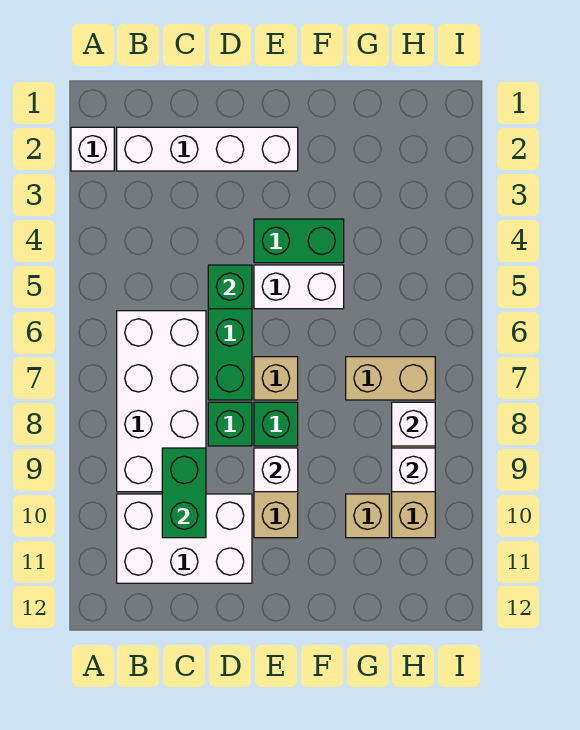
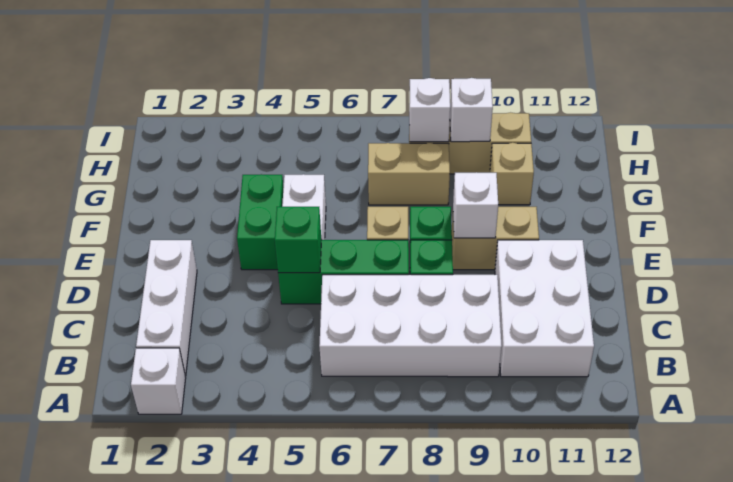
white 1x4 brick [117,127,298,171] -> white 1x3 brick [136,240,197,376]
green 1x2 brick [162,448,206,538] -> none
tan 1x2 brick [346,357,435,400] -> tan 1x2 brick turned to [368,143,450,205]

